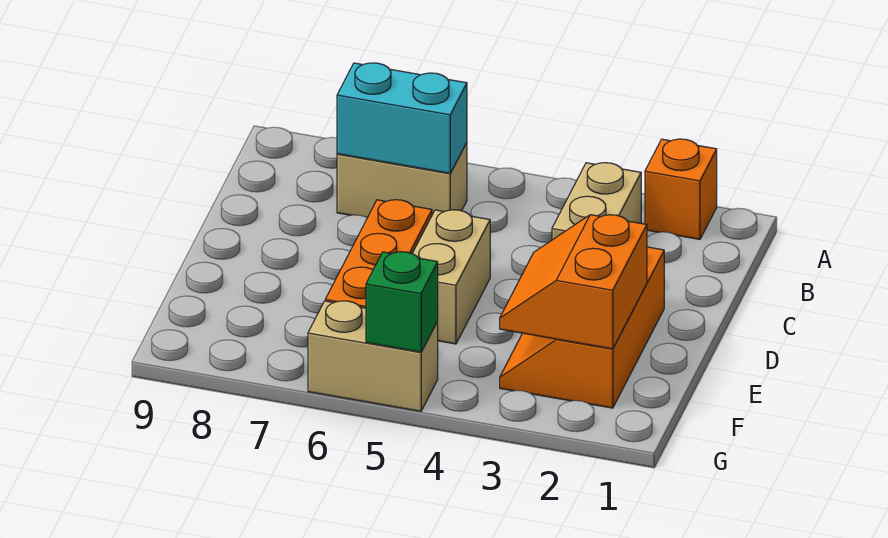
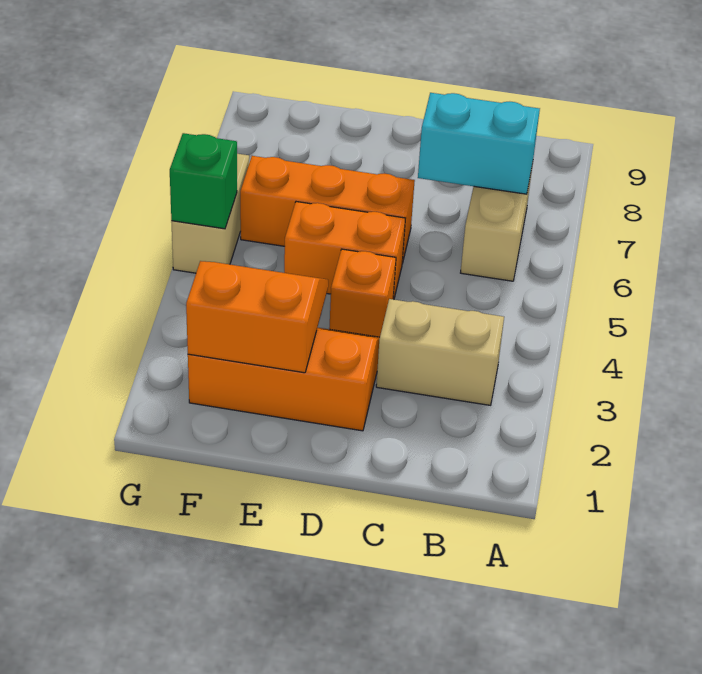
orange 1x1 brick [645,139,717,239] -> orange 1x1 brick moved to [329,249,396,337]
cyan 1x2 brick [337,63,467,173] -> cyan 1x2 brick turned to [418,93,540,194]
tan 1x2 brick [412,210,490,344] -> orange 1x2 brick [284,202,405,299]

